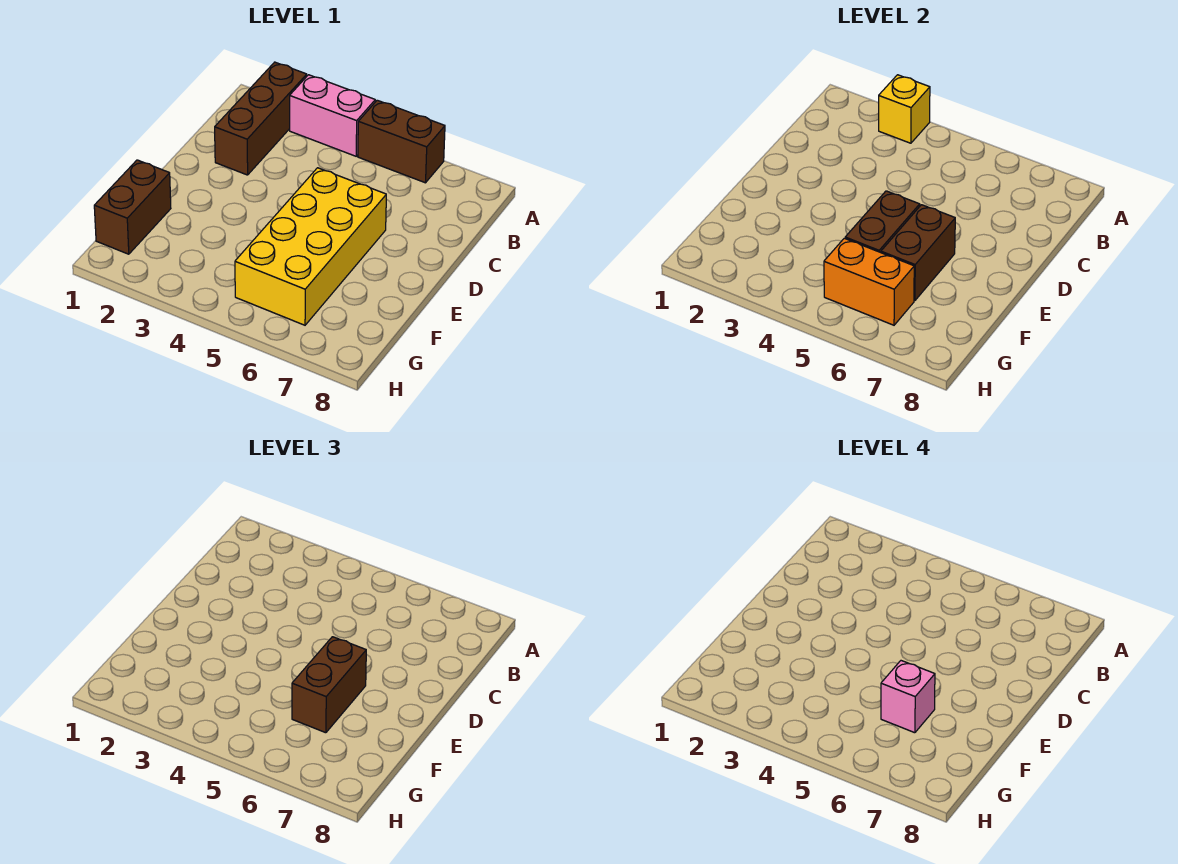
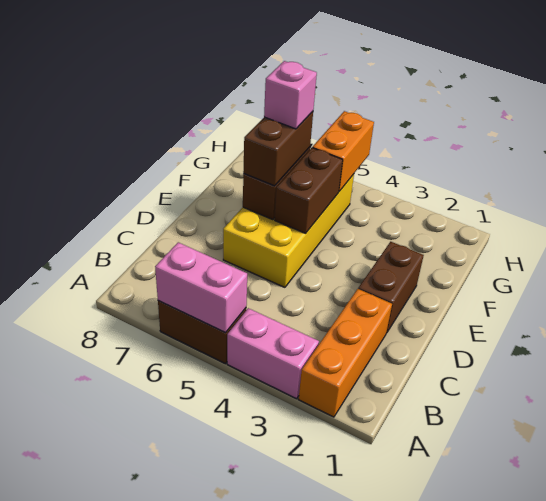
brown 1x3 brick [215,62,307,175] -> orange 1x3 brick [299,289,392,417]
yellow 1x1 brick [879,75,930,143] -> none
none -> pink 1x2 brick [155,242,247,333]
brown 1x2 brick [94,160,171,254] -> brown 1x2 brick moved to [358,242,424,333]
orange 1x2 brick [824,238,914,325] -> orange 1x2 brick turned to [312,111,374,191]

